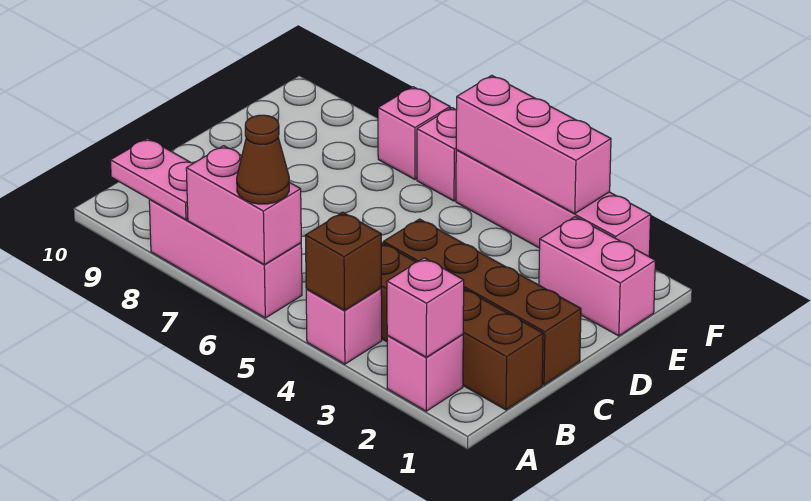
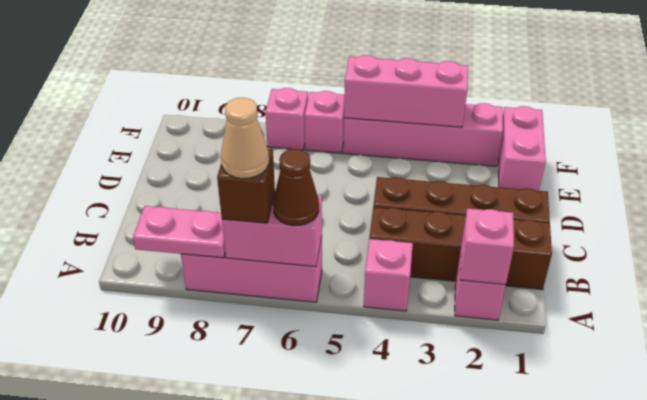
brown 1x1 brick [305,212,381,310] -> brown 1x1 brick moved to [217,149,275,223]
none -> tan 1x1 cone [221,98,269,179]
pink 1x2 brick [539,217,655,336] -> pink 1x2 brick turned to [498,106,546,191]

